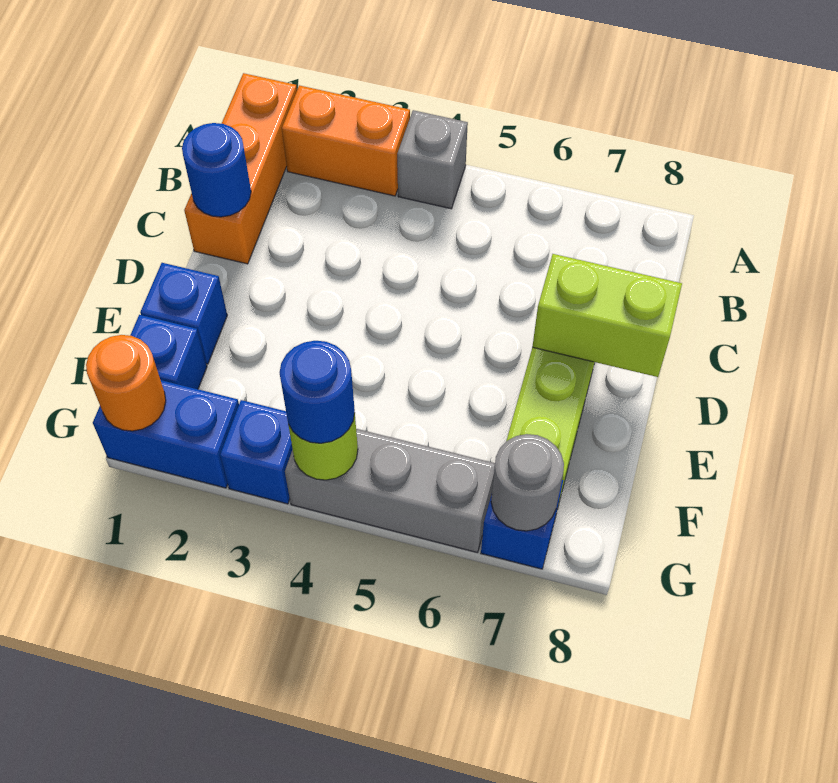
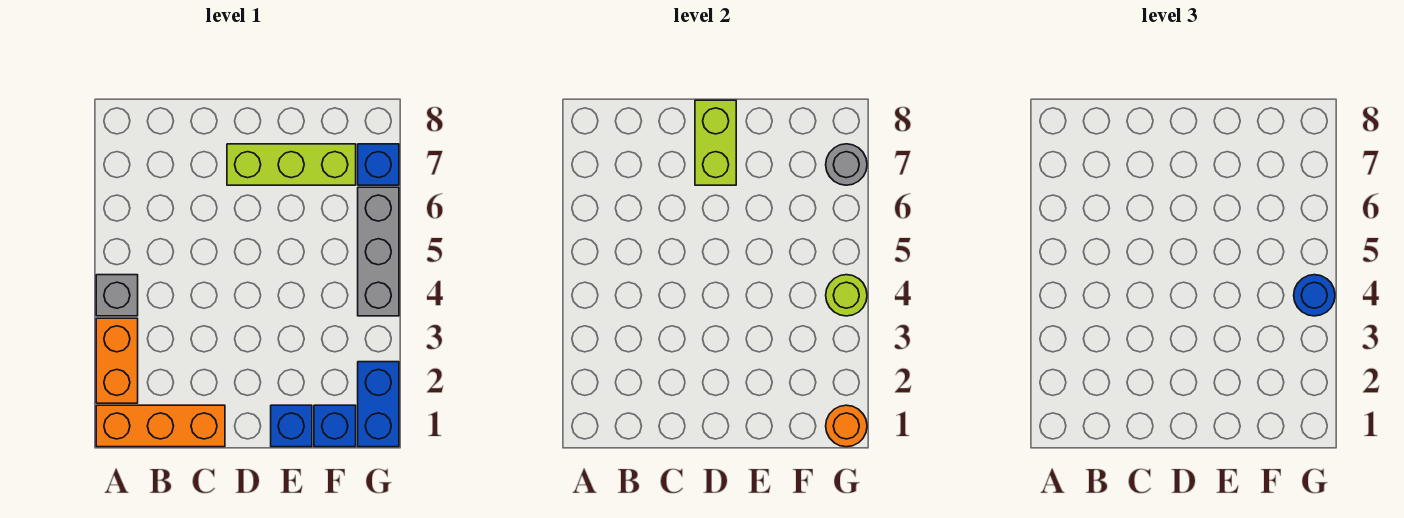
blue 1x1 round brick [182,123,251,217] -> none
blue 1x1 brick [220,400,293,504] -> none

